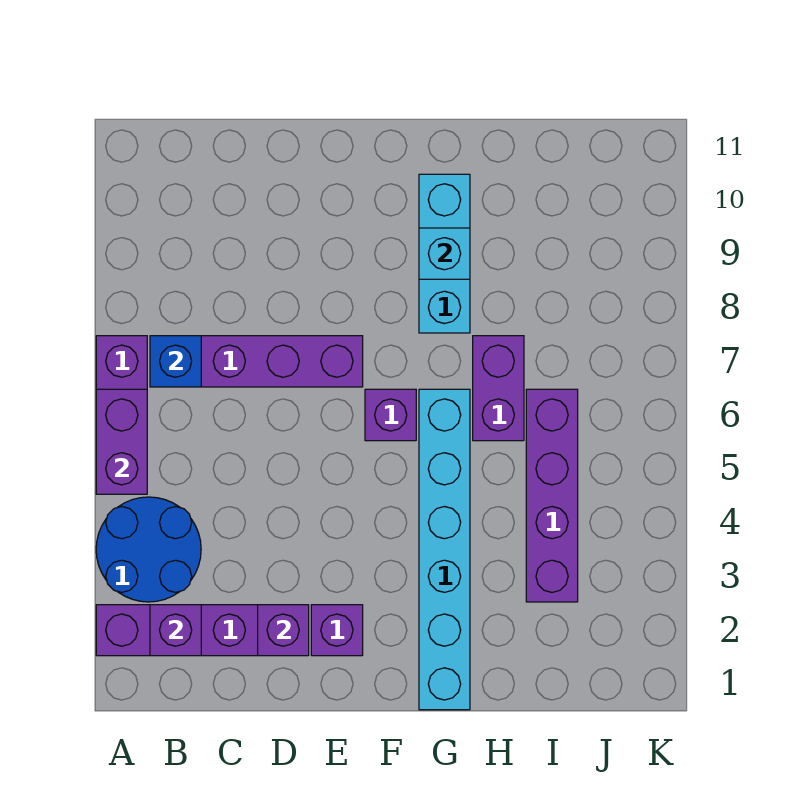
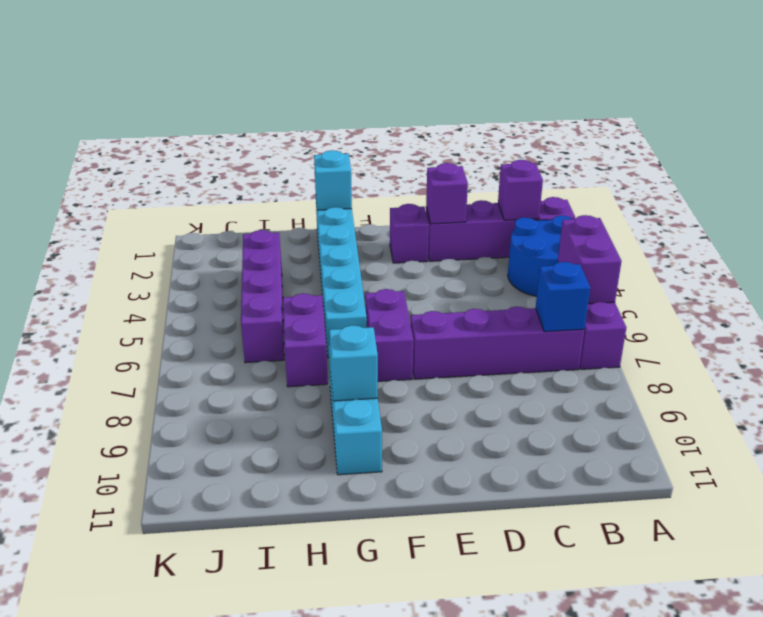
purple 1x1 brick [365,389,416,441] -> purple 1x2 brick [365,289,413,381]
none -> cyan 1x1 brick [314,150,352,210]

